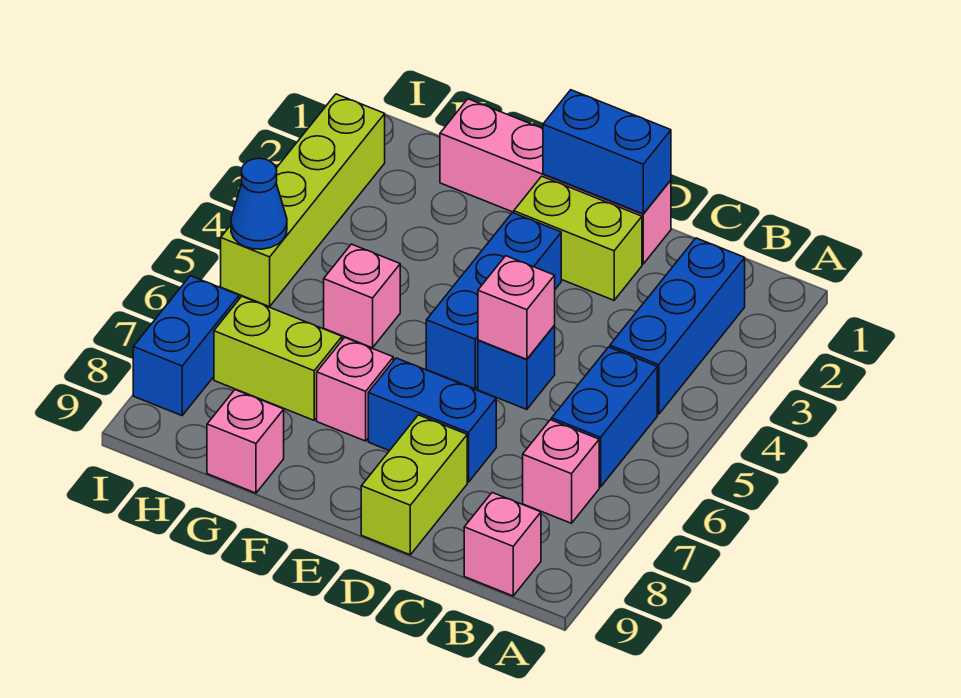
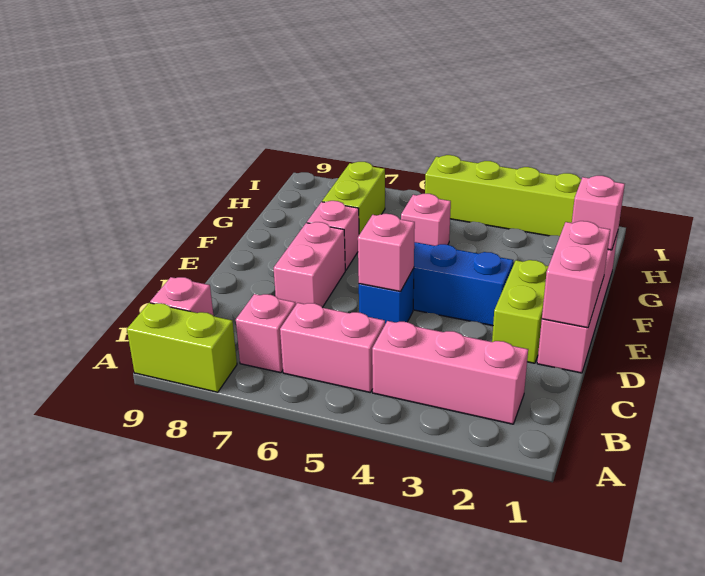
blue 1x3 brick [610,238,745,414] -> pink 1x3 brick [372,321,528,424]
blue 1x2 brick [552,347,657,487] -> pink 1x2 brick [280,303,385,393]
blue 1x2 brick [543,90,671,214] -> pink 1x2 brick [542,221,610,328]
blue 1x2 brick [368,358,496,482] -> pink 1x2 brick [274,222,345,308]
lime 1x2 brick [361,415,467,555] -> lime 1x2 brick moved to [127,303,237,392]
pink 1x1 brick [207,390,284,493] -> pink 1x1 brick moved to [572,176,625,250]
blue 1x1 cone [231,158,287,249] -> none
blue 1x2 brick [133,276,239,416] -> none

